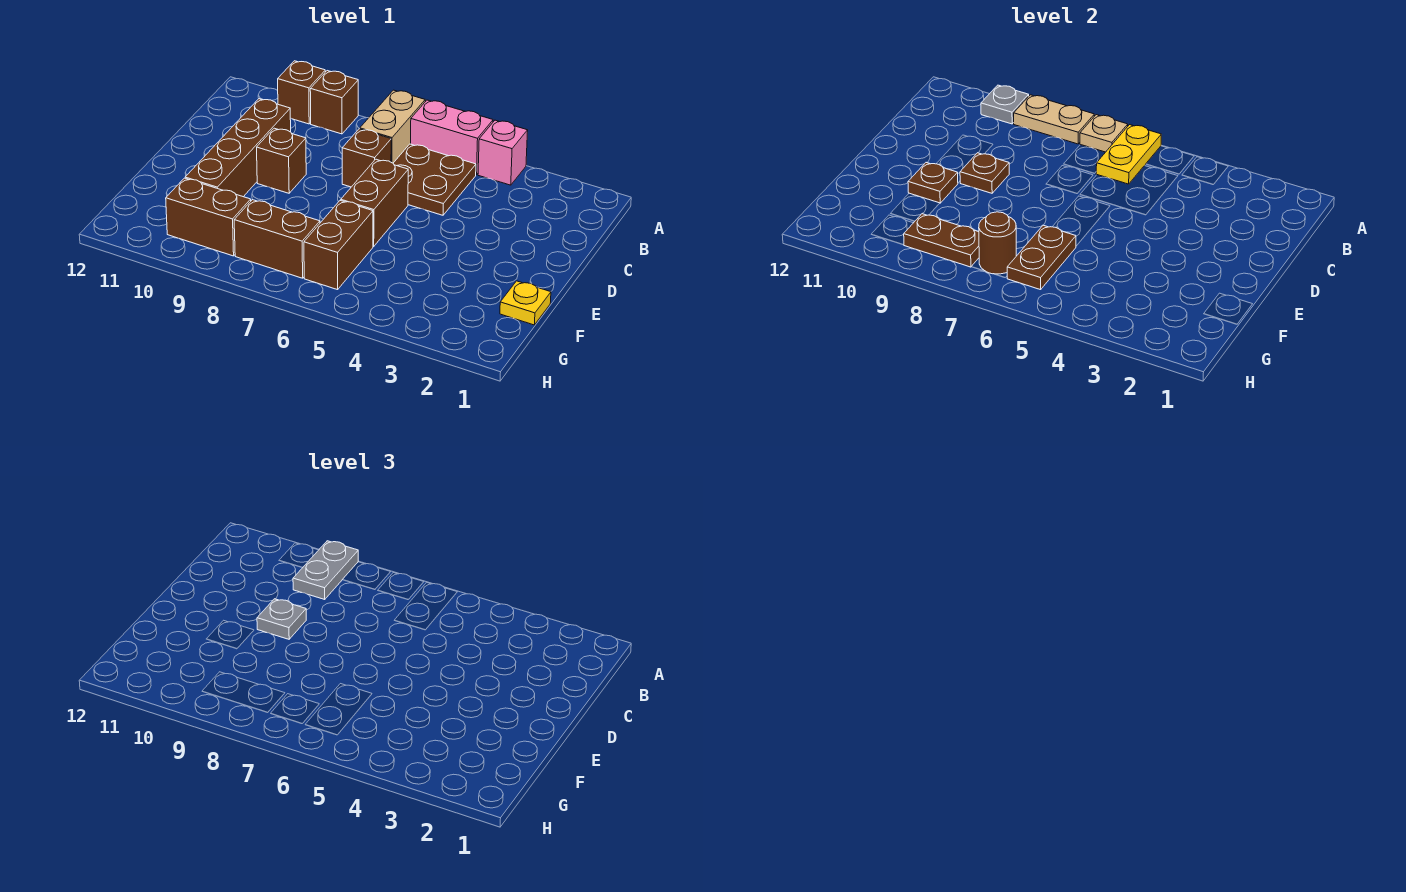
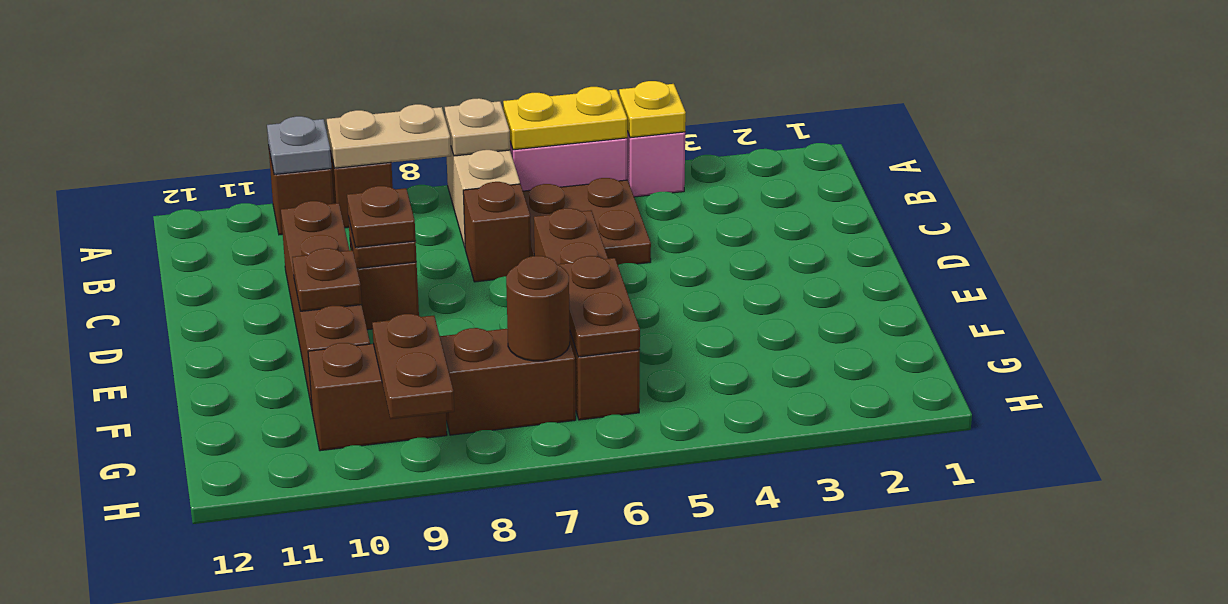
yellow 1x2 plate [1096,125,1161,184] -> yellow 1x2 plate turned to [503,87,628,150]
grey 1x2 plate [293,541,358,599] -> none
grey 1x1 plate [257,599,306,639] -> brown 1x1 plate [347,186,416,247]
yellow 1x1 plate [500,281,551,325] -> yellow 1x1 plate moved to [619,81,686,138]
brown 1x2 plate [904,214,979,267] -> brown 1x2 plate turned to [372,314,454,419]

